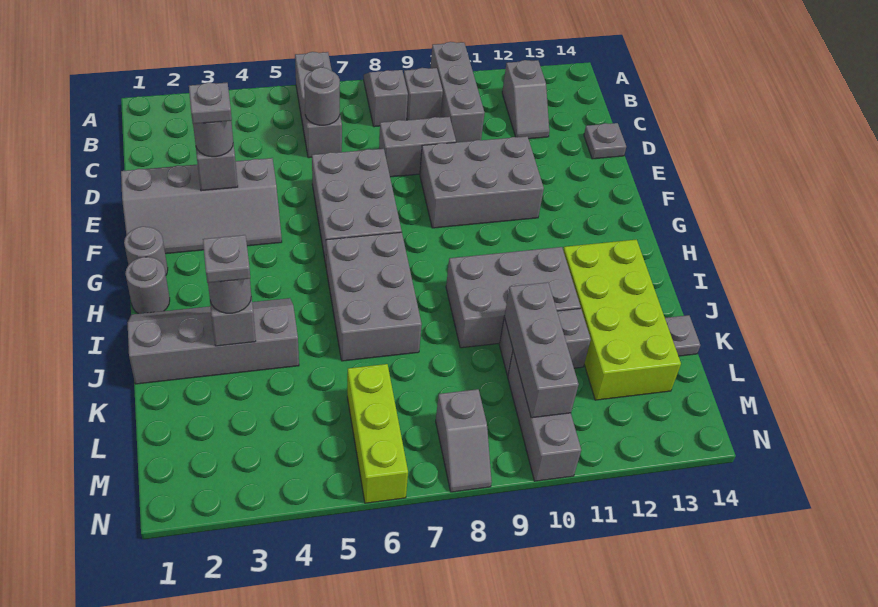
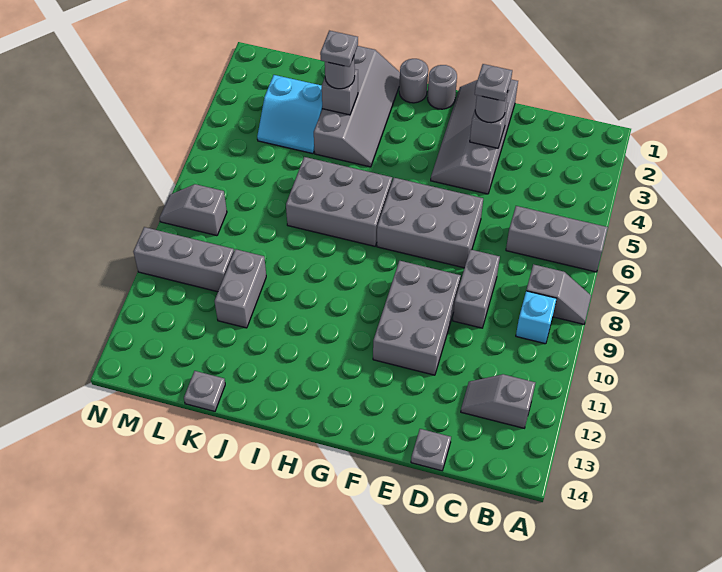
grey 1x3 brick [431,42,484,142] -> none
grey 1x1 brick [404,68,443,120] -> cyan 1x1 brick [516,291,557,344]
grey 1x1 round brick [304,67,340,125] -> none
grey 2x3 brick [446,247,581,348] -> none
lime 2x4 brick [563,239,681,400] -> none
none -> cyan 2x2 slope [257,75,322,154]
grey 1x3 brick [504,282,579,418] -> none
lime 1x3 brick [347,364,408,503] -> none

